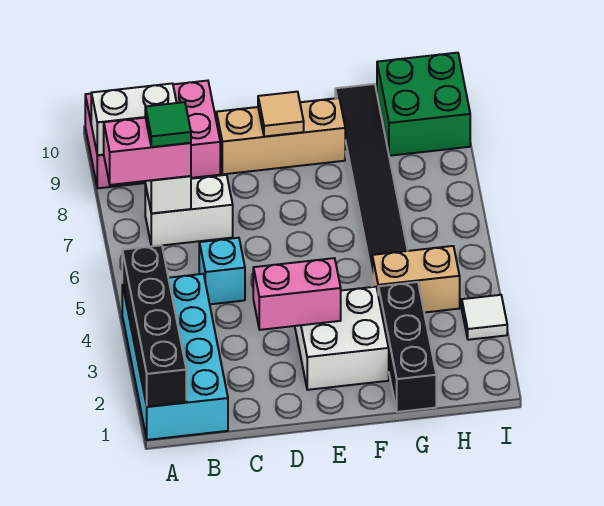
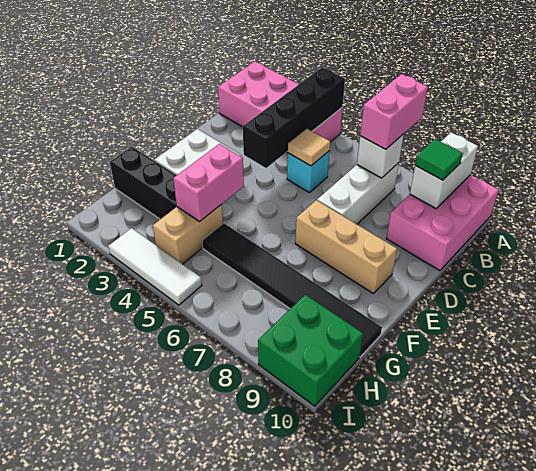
cyan 2x4 brick [122,274,228,440] -> pink 2x4 brick [218,61,342,153]
black 1x4 brick [122,245,186,407] -> black 1x4 brick turned to [243,67,345,168]
white 1x2 brick [145,175,233,246] -> white 1x3 brick [317,163,399,224]
green 1x1 tile [145,102,191,147] -> green 1x1 tile moved to [415,139,463,180]
pink 1x2 brick [253,258,341,330] -> pink 1x2 brick moved to [173,144,244,222]
tan 1x3 brick [216,98,345,174] -> tan 1x3 brick turned to [295,200,397,294]
tan 1x1 tile [258,92,304,137] -> tan 1x1 tile moved to [288,129,330,166]
white 1x1 tile [462,295,507,340] -> white 1x3 tile [108,228,202,305]

